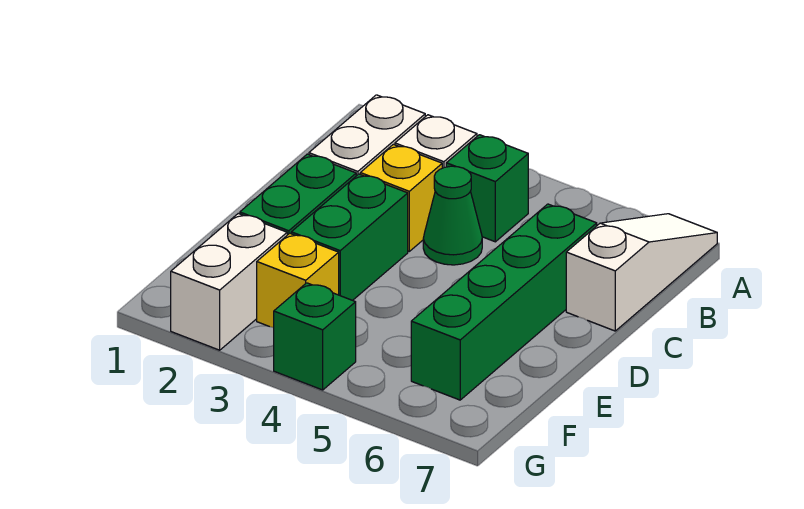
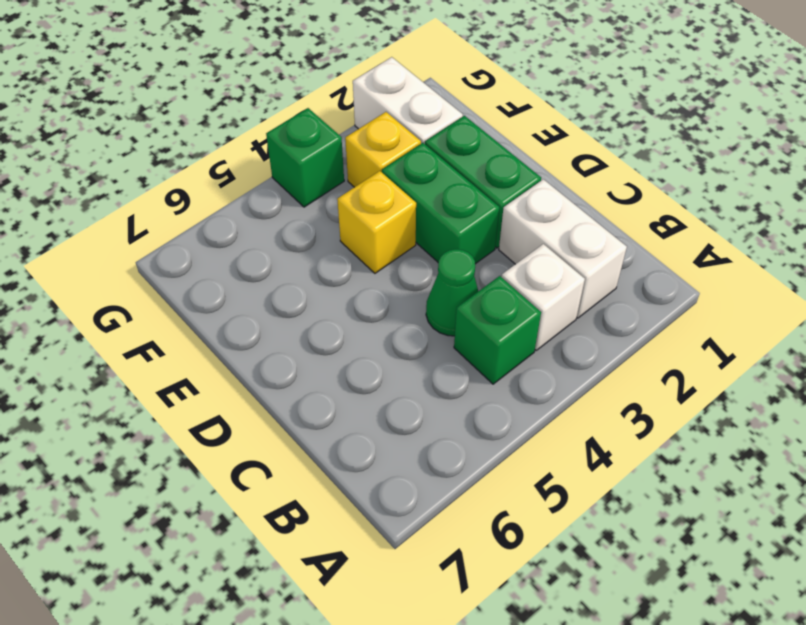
white 1x3 slope [566,214,717,331] -> none
yellow 1x1 brick [360,144,442,251] -> yellow 1x1 brick moved to [337,171,416,273]
green 1x4 brick [411,204,597,400] -> none

